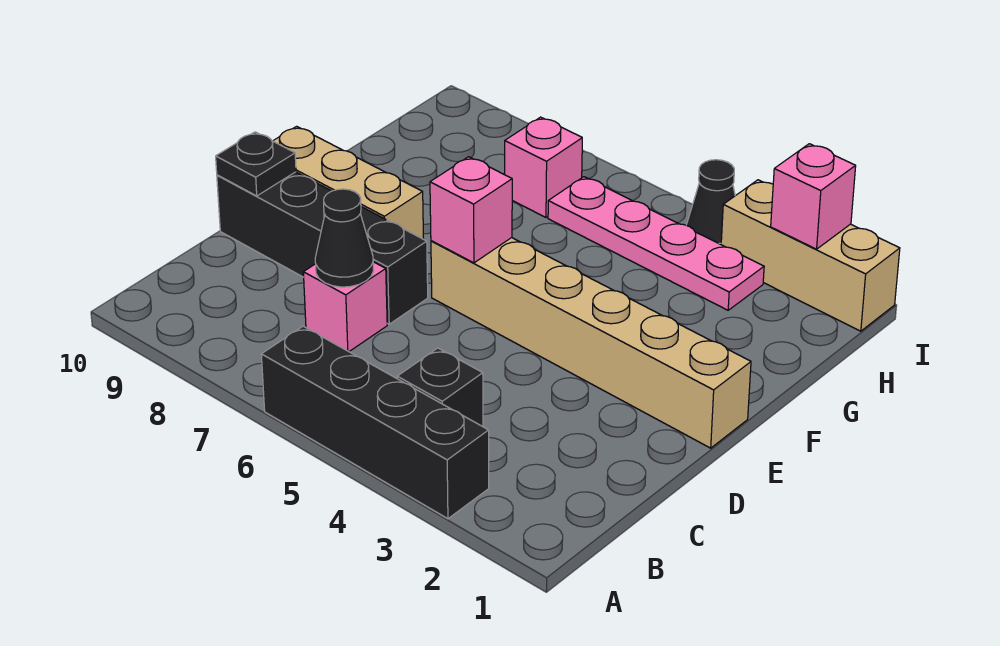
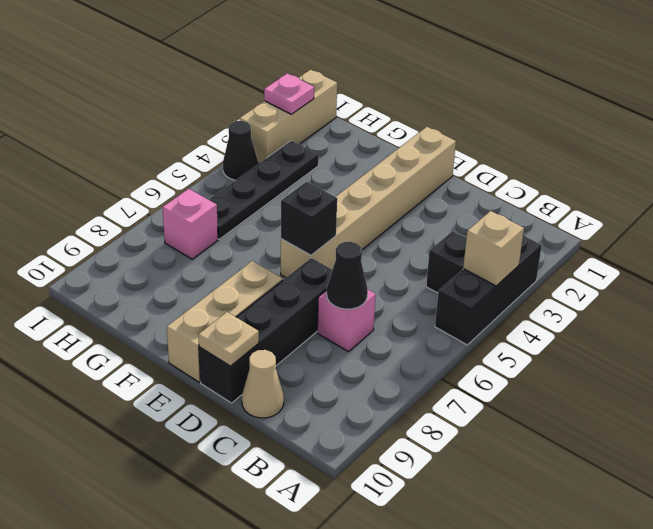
black 1x4 brick [261,326,489,519] -> black 1x3 brick [435,234,542,345]
none -> tan 1x1 brick [463,211,524,286]
none -> tan 1x1 cone [242,350,284,418]
black 1x1 plate [216,132,296,196] -> tan 1x1 plate [198,312,259,366]
pink 1x1 brick [430,157,512,263] -> black 1x1 brick [281,182,337,255]
pink 1x4 plate [548,177,764,310] -> black 1x4 plate [209,140,319,239]
pink 1x1 brick [771,144,856,249] -> pink 1x1 plate [264,73,314,114]

